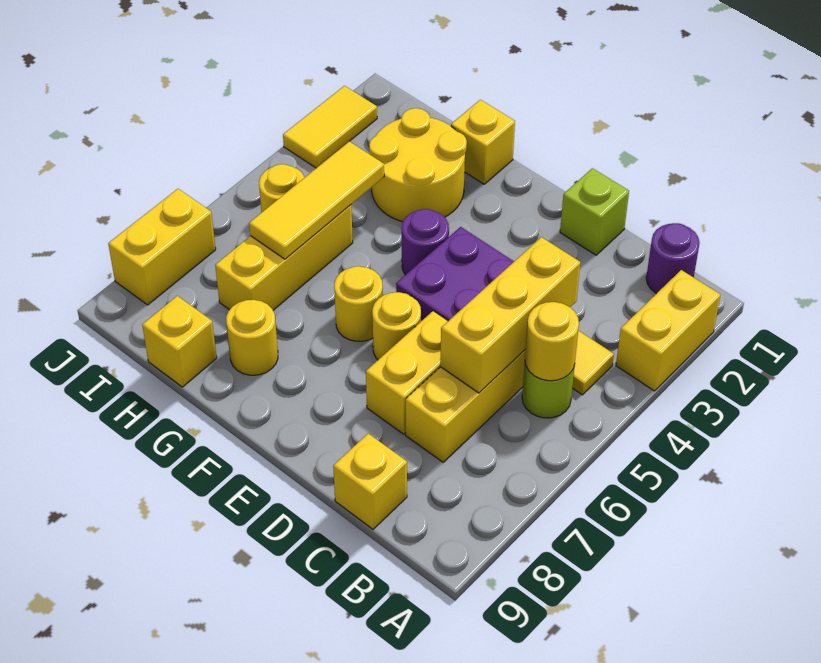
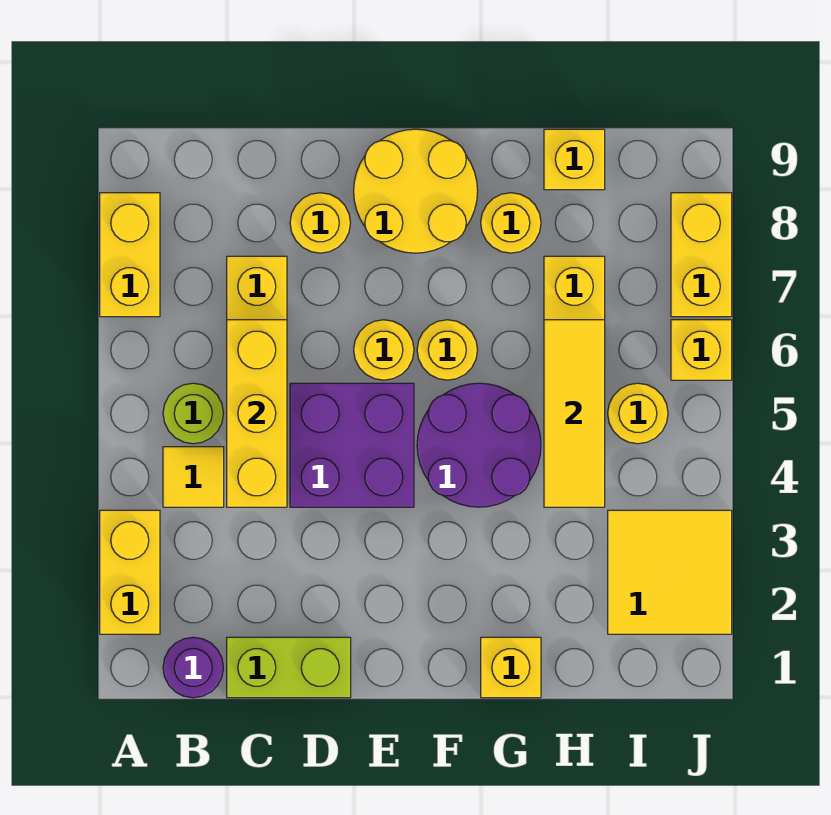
yellow 1x1 round brick [525,302,579,381] -> yellow 1x1 round brick moved to [290,193,350,253]
yellow 1x1 brick [333,434,407,529] -> yellow 1x1 brick moved to [671,320,732,380]
lime 1x1 brick [560,168,629,255] -> lime 1x2 brick [227,637,351,698]
yellow 1x2 brick [366,311,448,434] -> yellow 1x2 brick moved to [100,193,160,317]
purple 1x1 round brick [402,209,449,275] -> purple 2x2 round brick [417,383,541,507]
yellow 2x2 round brick [369,108,467,222] -> yellow 2x2 round brick moved to [354,129,478,253]
yellow 1x2 tile [283,86,377,168] -> yellow 2x2 tile [608,510,732,634]

